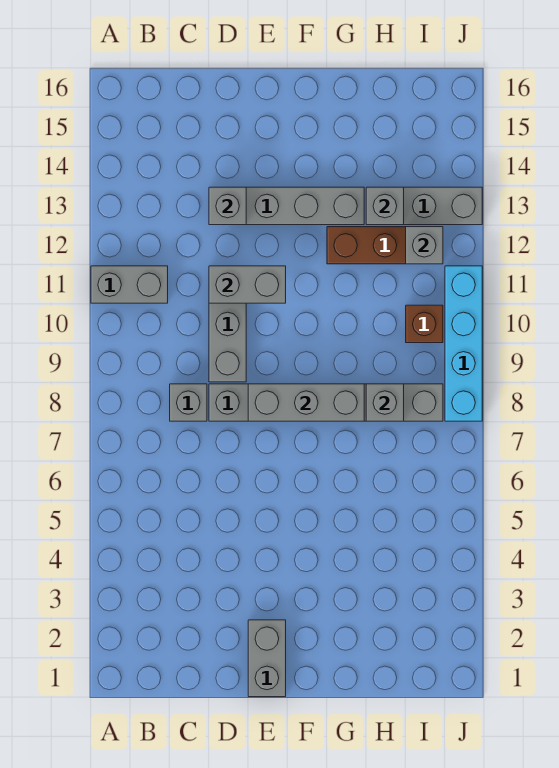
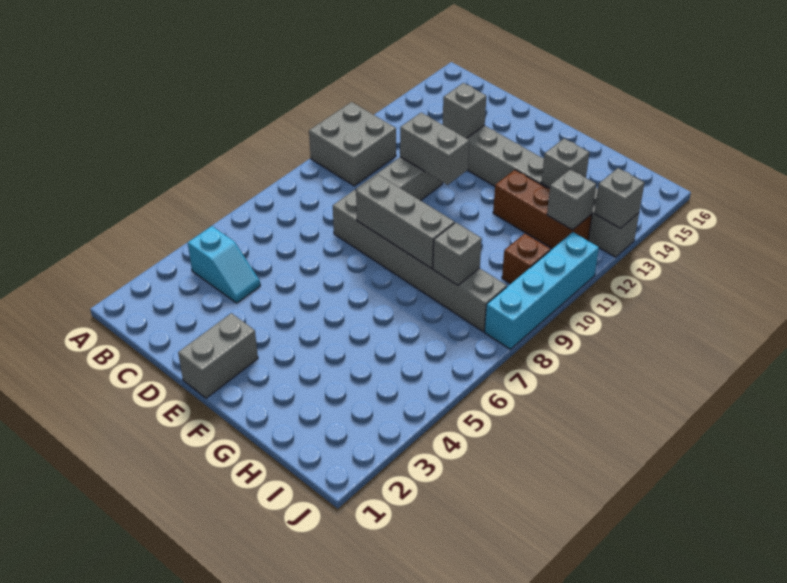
grey 1x2 brick [91,266,168,303] -> grey 2x2 brick [309,102,396,186]
none -> cyan 1x2 slope [188,226,260,303]
grey 1x1 brick [170,384,207,421] -> grey 1x1 brick moved to [594,168,644,228]

